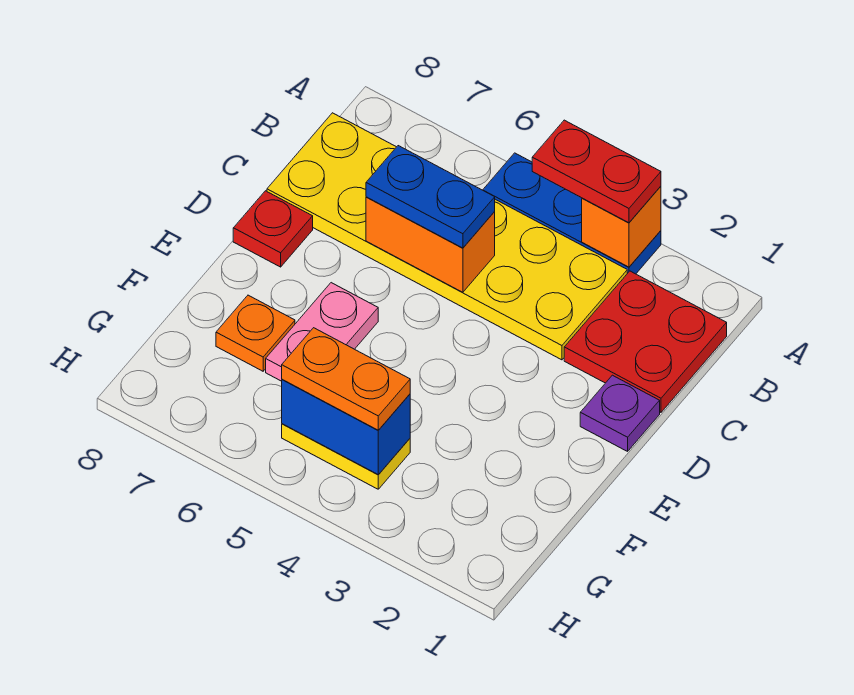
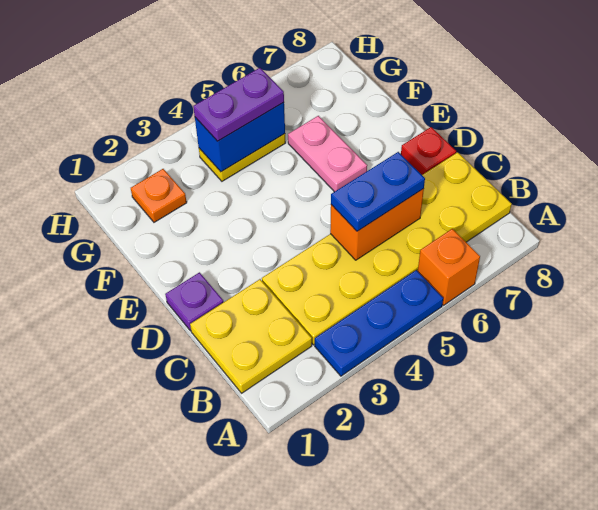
orange 1x1 brick [582,186,661,267] -> orange 1x1 brick moved to [418,229,480,305]
red 1x2 plate [532,120,661,223] -> none
red 2x2 plate [564,271,727,412] -> yellow 2x2 plate [190,279,312,393]
orange 1x1 plate [216,295,295,371] -> orange 1x1 plate moved to [131,169,187,222]
orange 1x2 plate [282,328,410,430] -> purple 1x2 plate [193,68,284,141]

